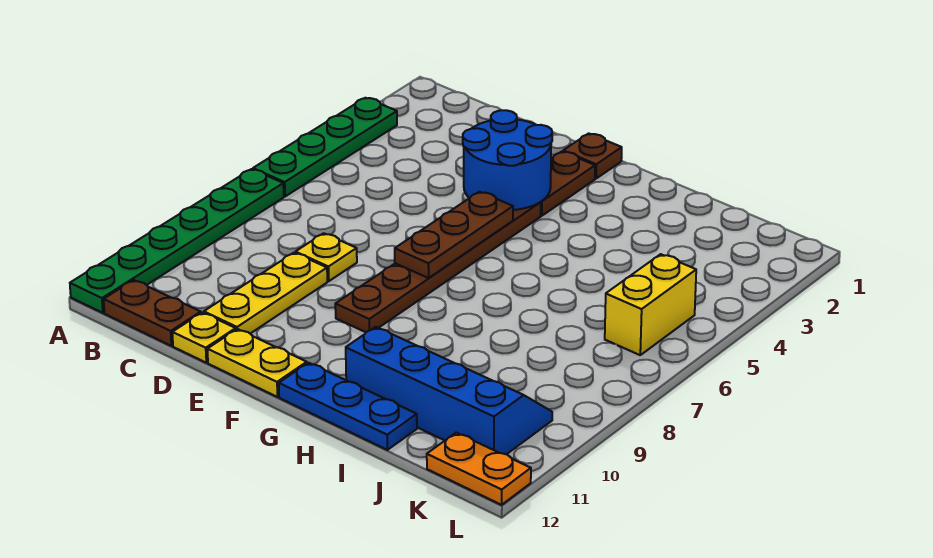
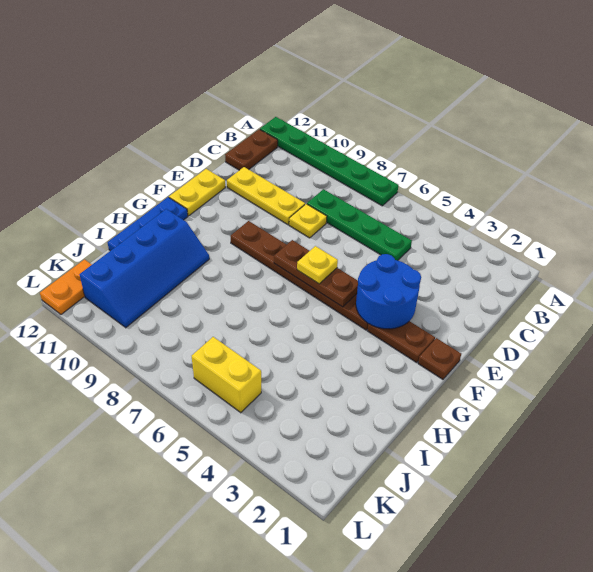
green 1x4 plate [253,98,397,196] -> green 1x4 plate moved to [307,189,412,260]
yellow 1x1 plate [172,312,236,363] -> yellow 1x1 plate moved to [297,246,338,284]

